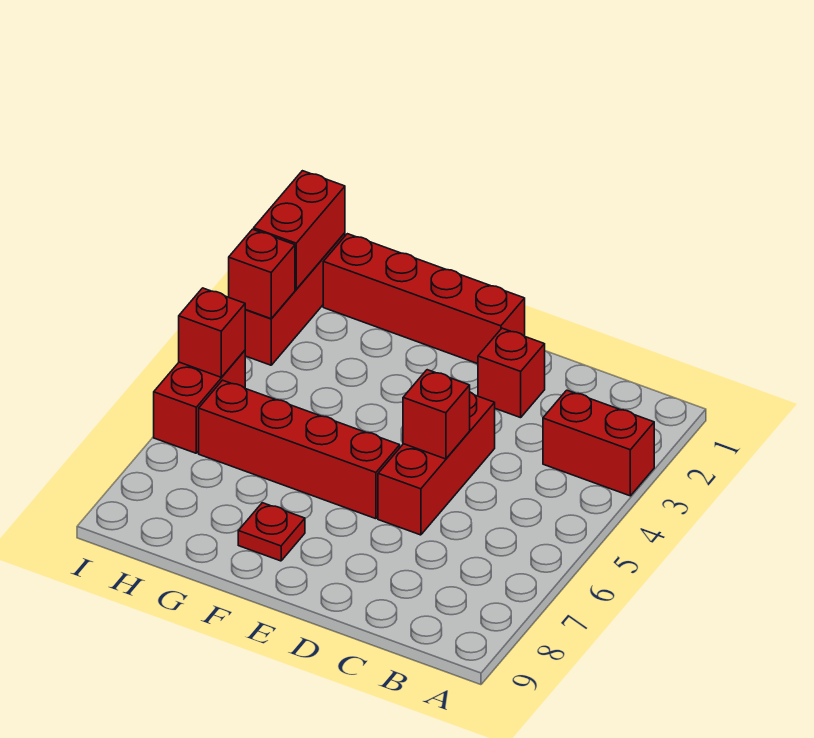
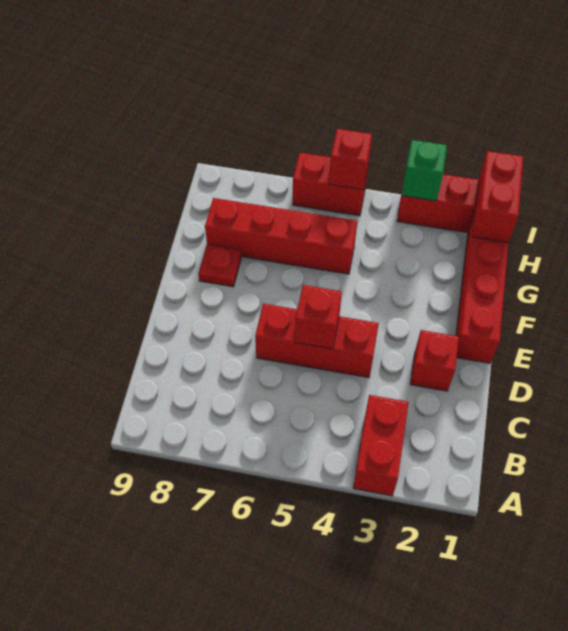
red 1x4 brick [199,380,400,519] -> red 1x4 brick turned to [205,198,357,274]
red 1x2 brick [254,171,345,289] -> red 1x2 brick turned to [472,151,523,243]
red 1x1 brick [229,229,295,319] -> green 1x1 brick [402,140,447,201]

